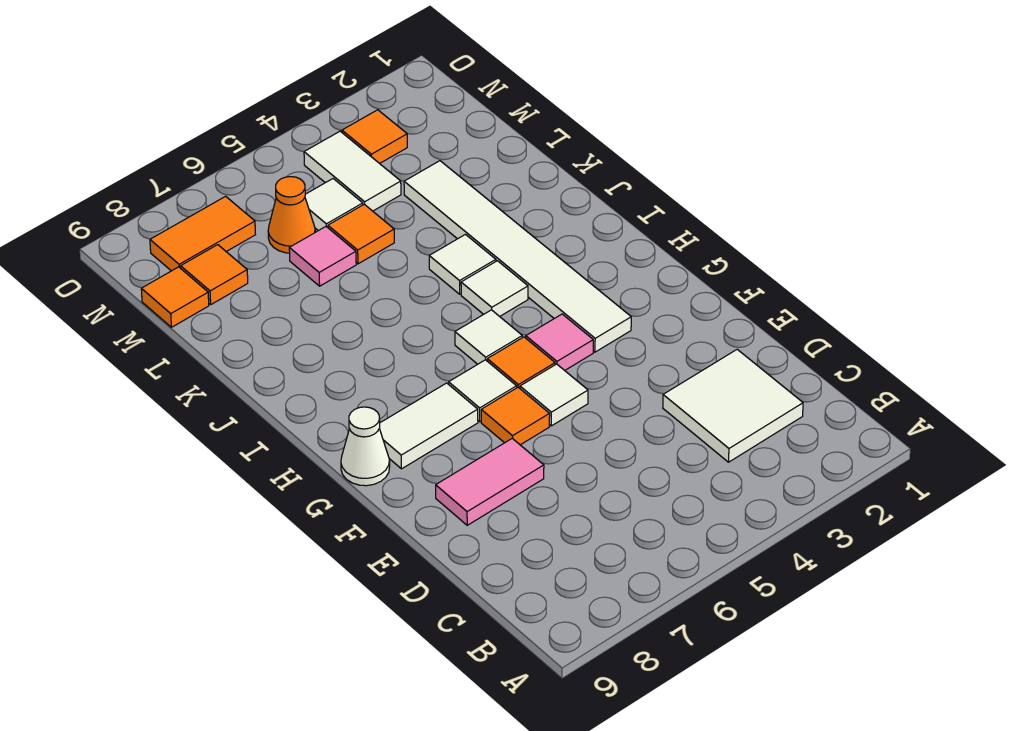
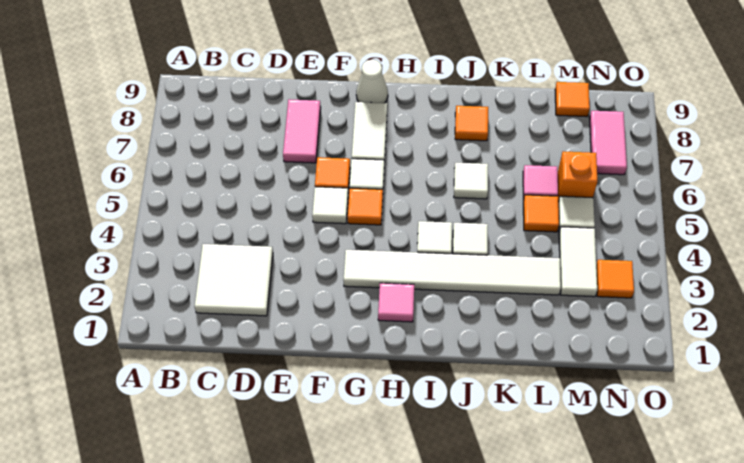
pink 1x1 tile [526,314,593,370] -> pink 1x1 tile moved to [378,283,414,322]
white 1x1 tile [455,310,522,364] -> white 1x1 tile moved to [454,163,488,199]
white 1x2 tile [304,131,401,211] -> white 1x2 tile turned to [559,227,597,297]
orange 1x1 cone [268,177,315,253] -> orange 1x1 brick [558,151,598,201]
orange 1x1 tile [181,245,248,304] -> orange 1x1 tile moved to [455,106,488,141]
orange 1x2 tile [150,196,256,271] -> pink 1x2 tile [589,111,627,175]

